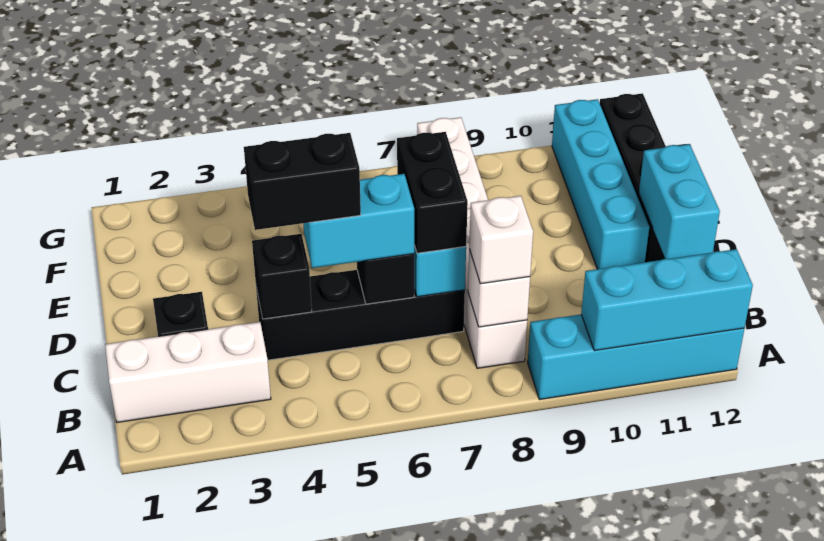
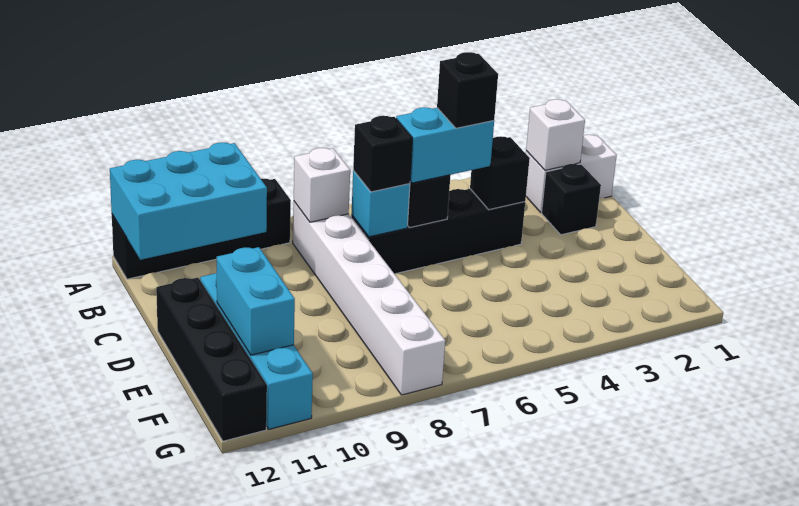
cyan 1x4 brick [528,315,744,400] -> black 1x4 brick [112,179,291,279]
cyan 1x3 brick [581,249,753,351] -> cyan 2x3 brick [110,142,267,260]
white 1x3 brick [105,322,271,422] -> white 1x2 brick [526,135,617,212]
white 1x1 brick [469,196,533,284] -> white 1x1 brick moved to [526,99,585,170]
black 1x2 brick [244,133,361,230] -> black 1x1 brick [437,52,498,128]
black 1x2 brick [397,132,468,253] -> black 1x1 brick [353,116,413,192]
cyan 1x2 brick [639,144,720,259] -> cyan 1x2 brick moved to [217,247,295,355]

